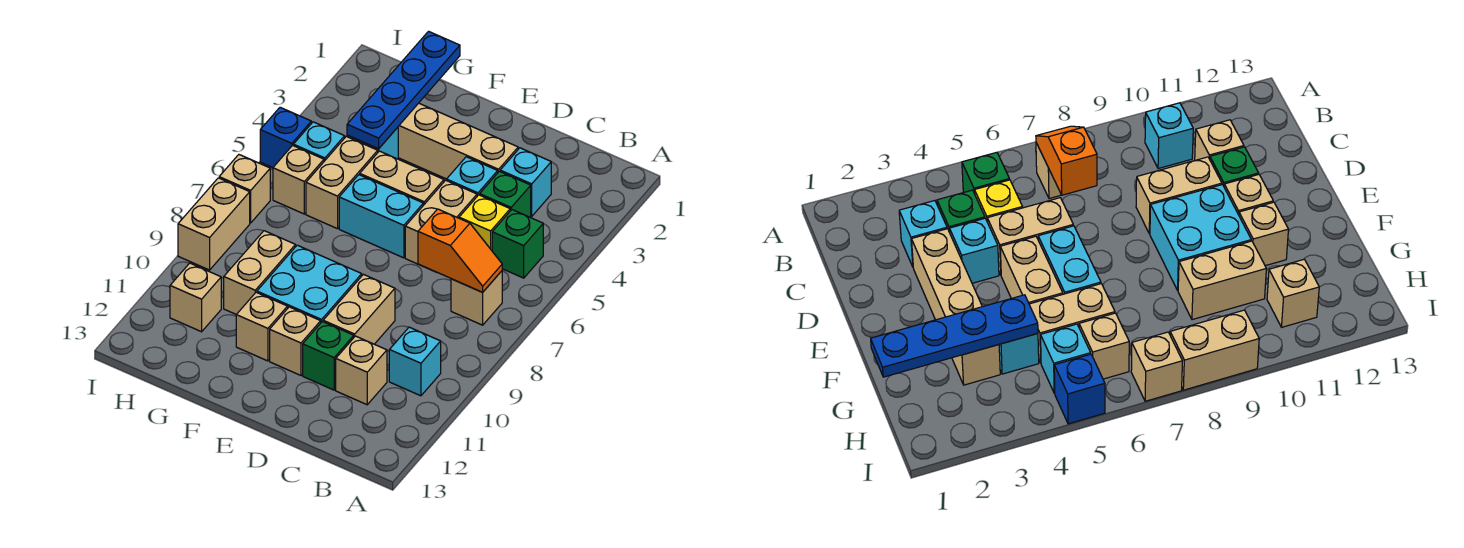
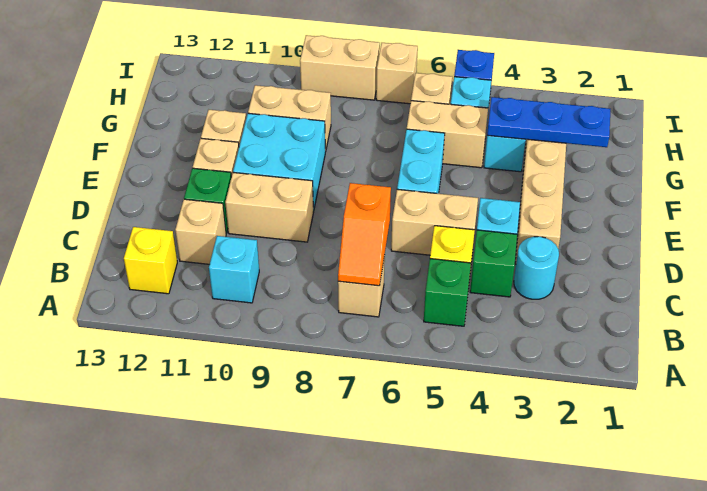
none -> yellow 1x1 brick [124,227,177,294]
cyan 1x1 brick [500,148,551,216] -> cyan 1x1 round brick [514,237,559,299]
tan 1x2 brick [360,151,444,205] -> none
blue 1x4 plate [347,31,460,149] -> blue 1x3 plate [487,97,610,147]
tan 1x1 brick [170,263,221,332] -> none

